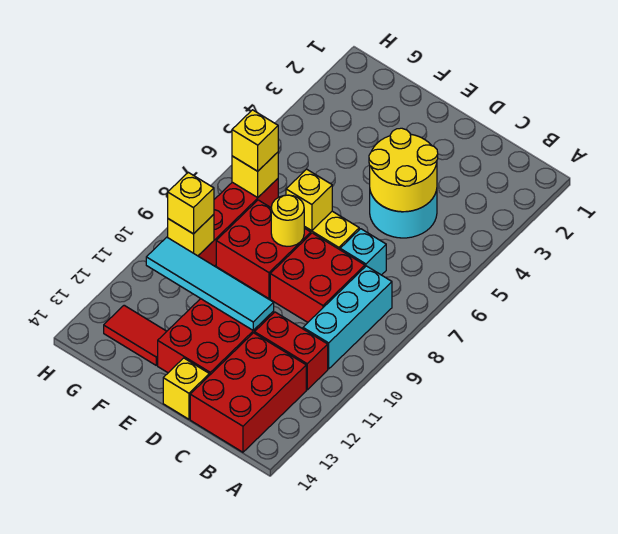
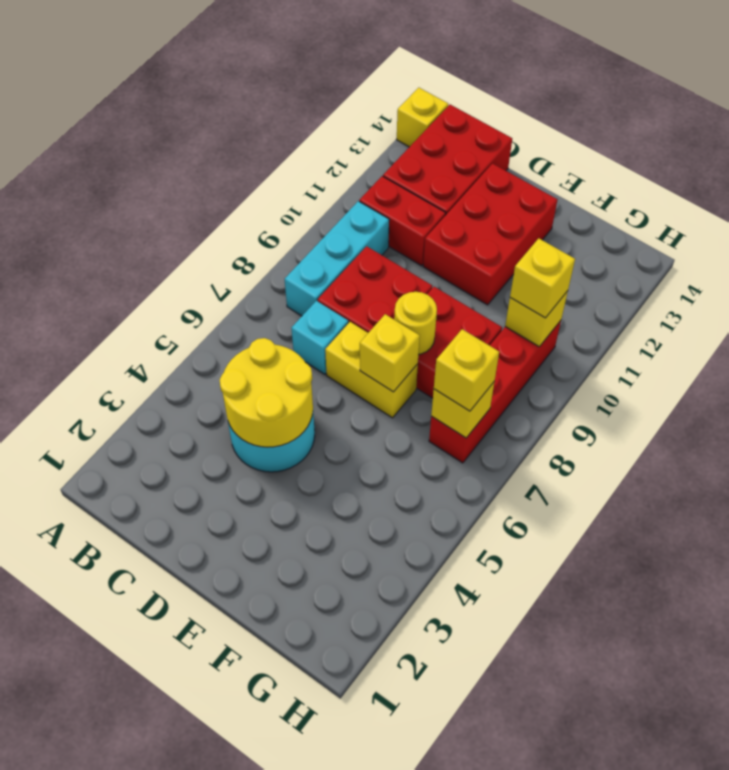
cyan 1x4 tile [146,237,274,330] -> none
yellow 1x1 brick [163,358,209,419] -> yellow 1x1 brick moved to [397,88,448,147]
red 1x2 tile [104,305,167,365] -> none

